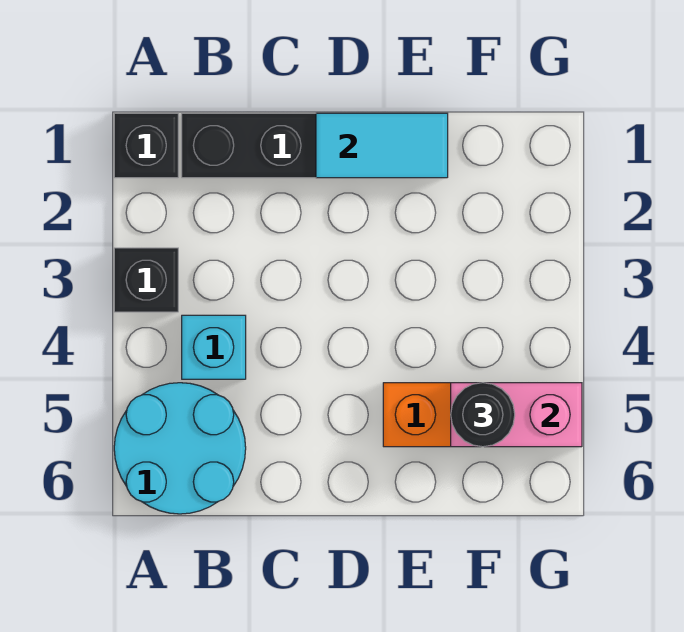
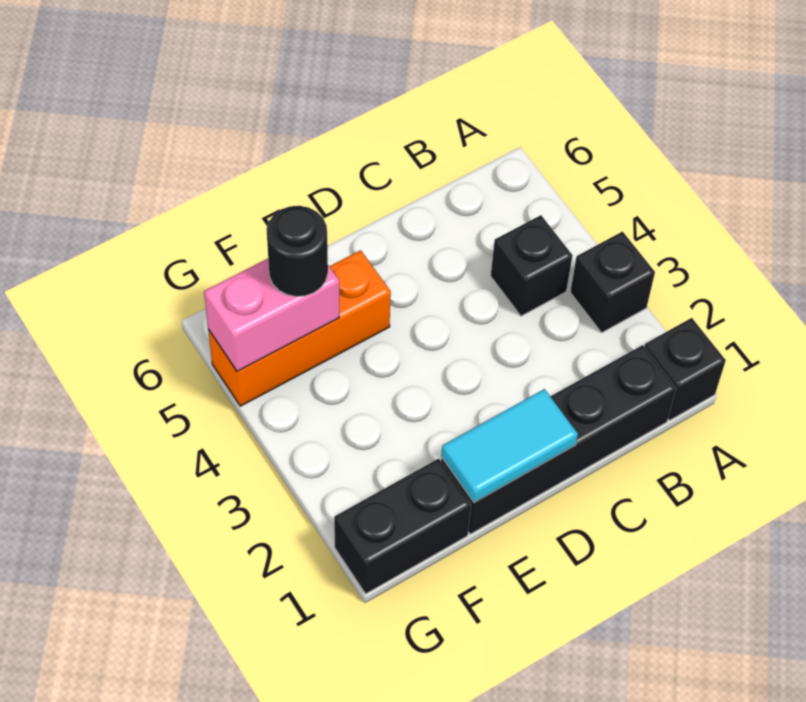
cyan 2x2 round brick [114,383,246,514] -> none
cyan 1x1 brick [182,315,246,379] -> black 1x1 brick [491,215,573,316]
none -> black 1x2 brick [334,459,471,594]

